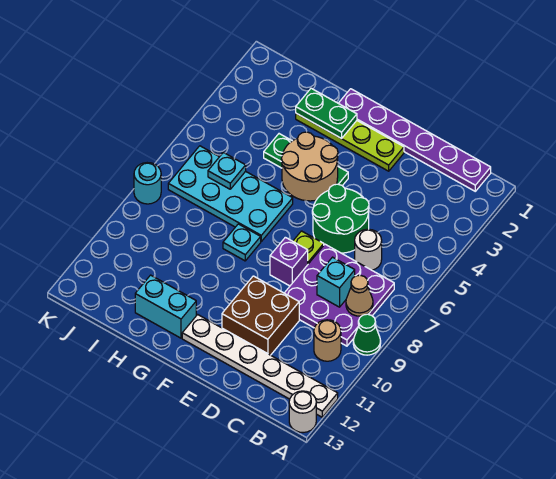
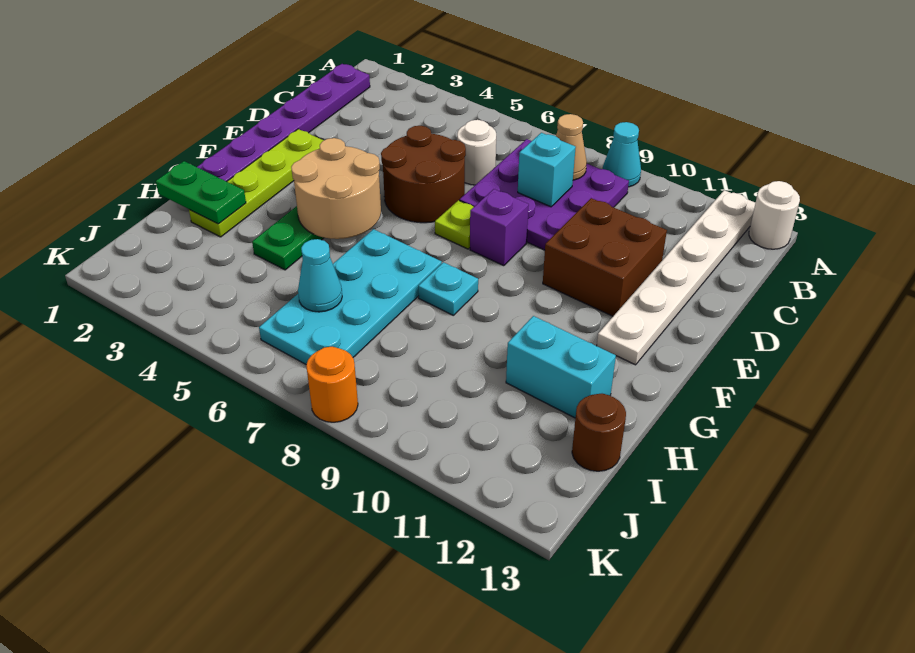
green 1x1 cone [353,314,381,355] -> cyan 1x1 cone [603,122,641,187]
tan 1x1 round brick [314,320,341,361] -> none
green 2x2 round brick [312,184,369,253] -> brown 2x2 round brick [381,126,466,223]
green 1x2 plate [296,88,357,139] -> green 1x2 plate turned to [156,161,246,224]
cyan 1x2 brick [135,275,196,338] -> cyan 1x2 brick turned to [506,316,616,418]
cyan 1x1 plate [208,152,246,189] -> cyan 1x1 cone [298,239,342,312]
none -> brown 1x1 round brick [572,394,626,471]
cyan 1x1 round brick [134,163,161,204] -> orange 1x1 round brick [306,347,358,422]

